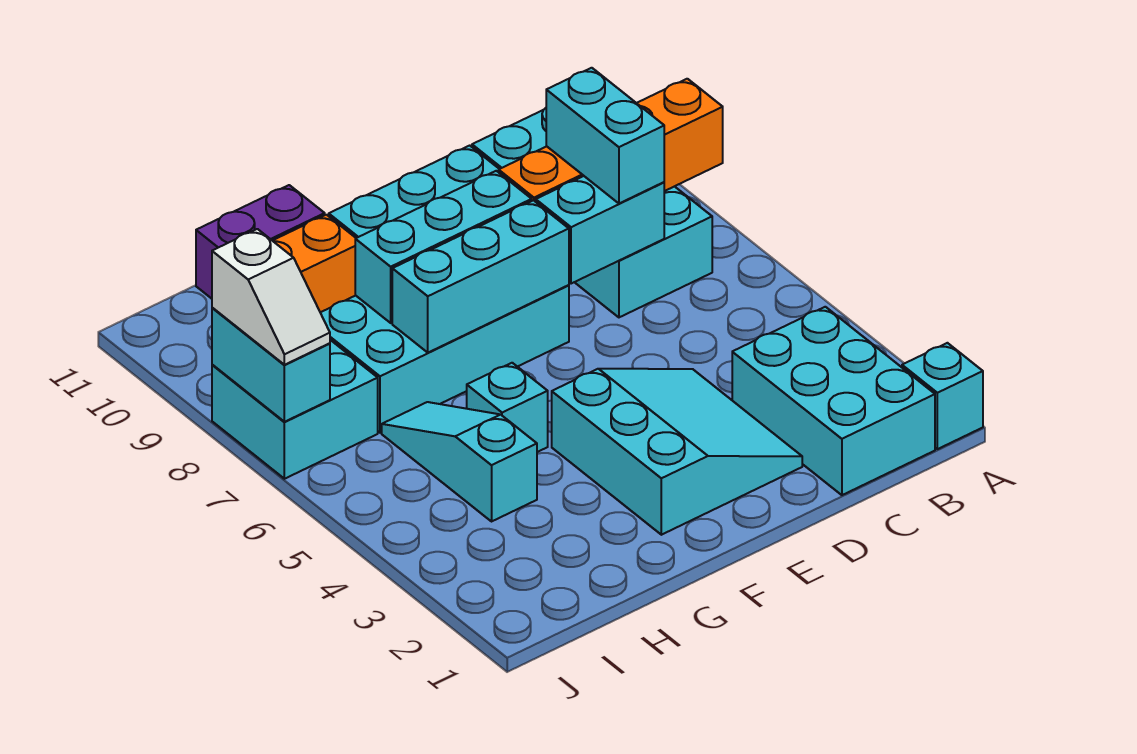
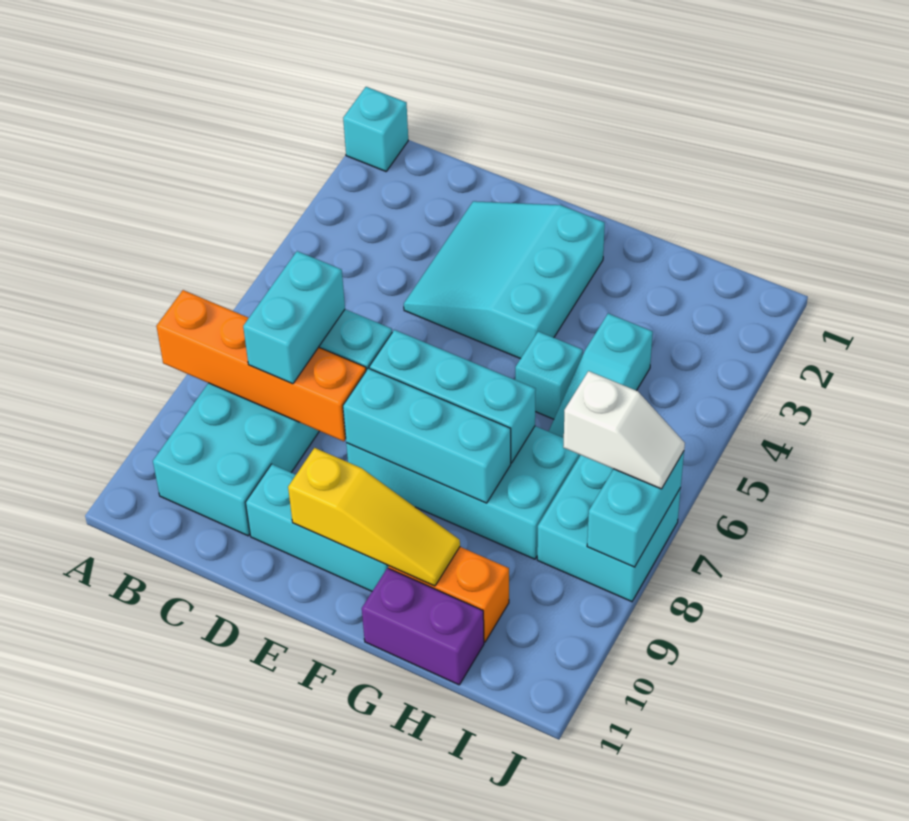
cyan 2x3 brick [732,307,935,495] -> none
none -> yellow 1x3 slope [288,448,460,586]
white 1x2 slope [212,229,330,365] -> white 1x2 slope turned to [563,371,685,489]

